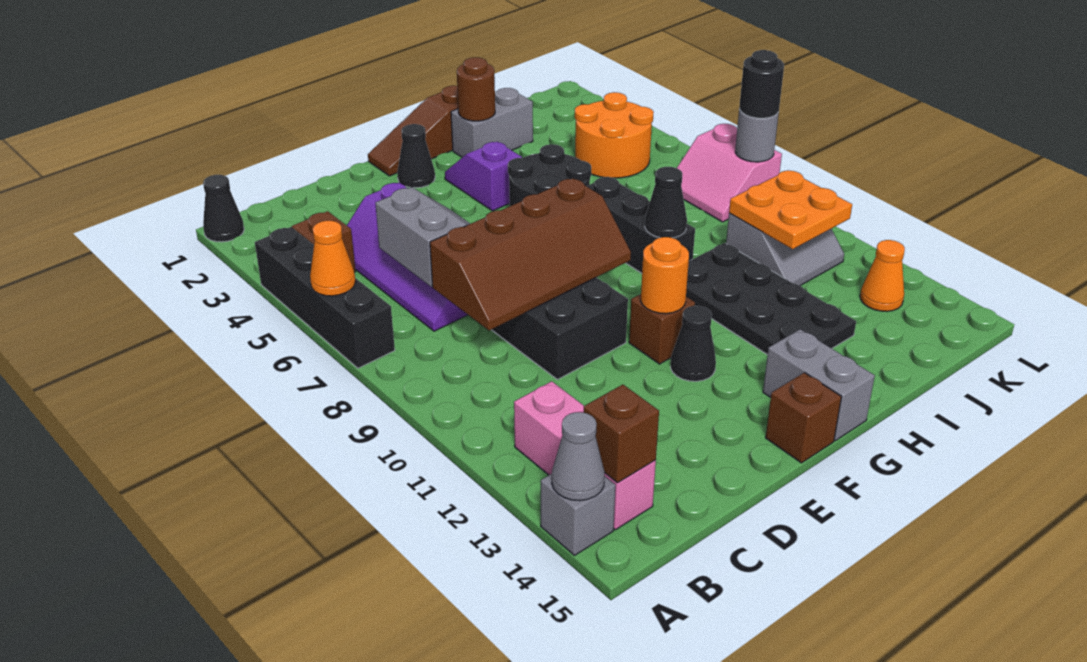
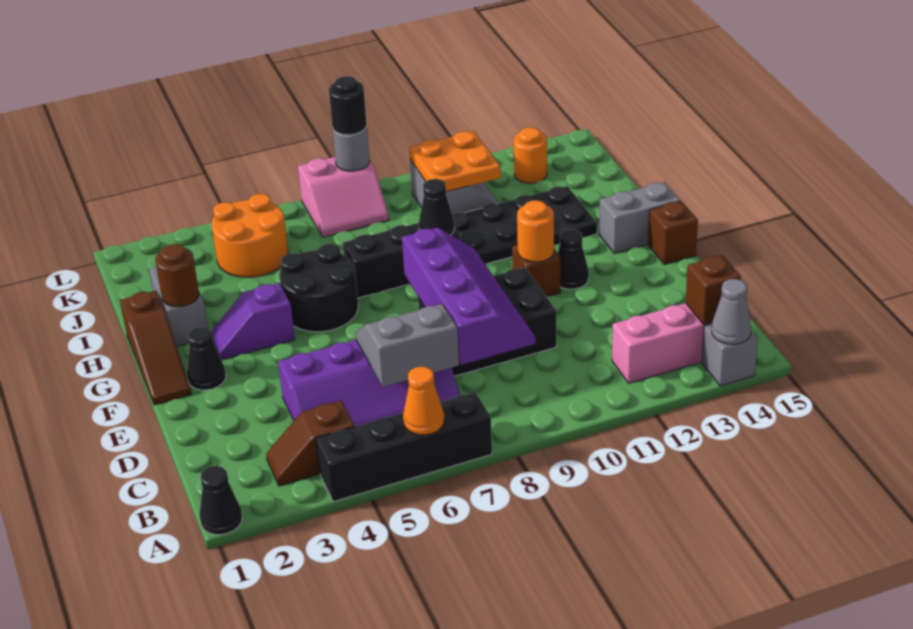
brown 2x4 slope [430,178,631,331] -> purple 2x4 slope [402,228,536,365]
orange 1x1 cone [860,240,905,311] -> orange 1x1 round brick [514,127,547,183]

